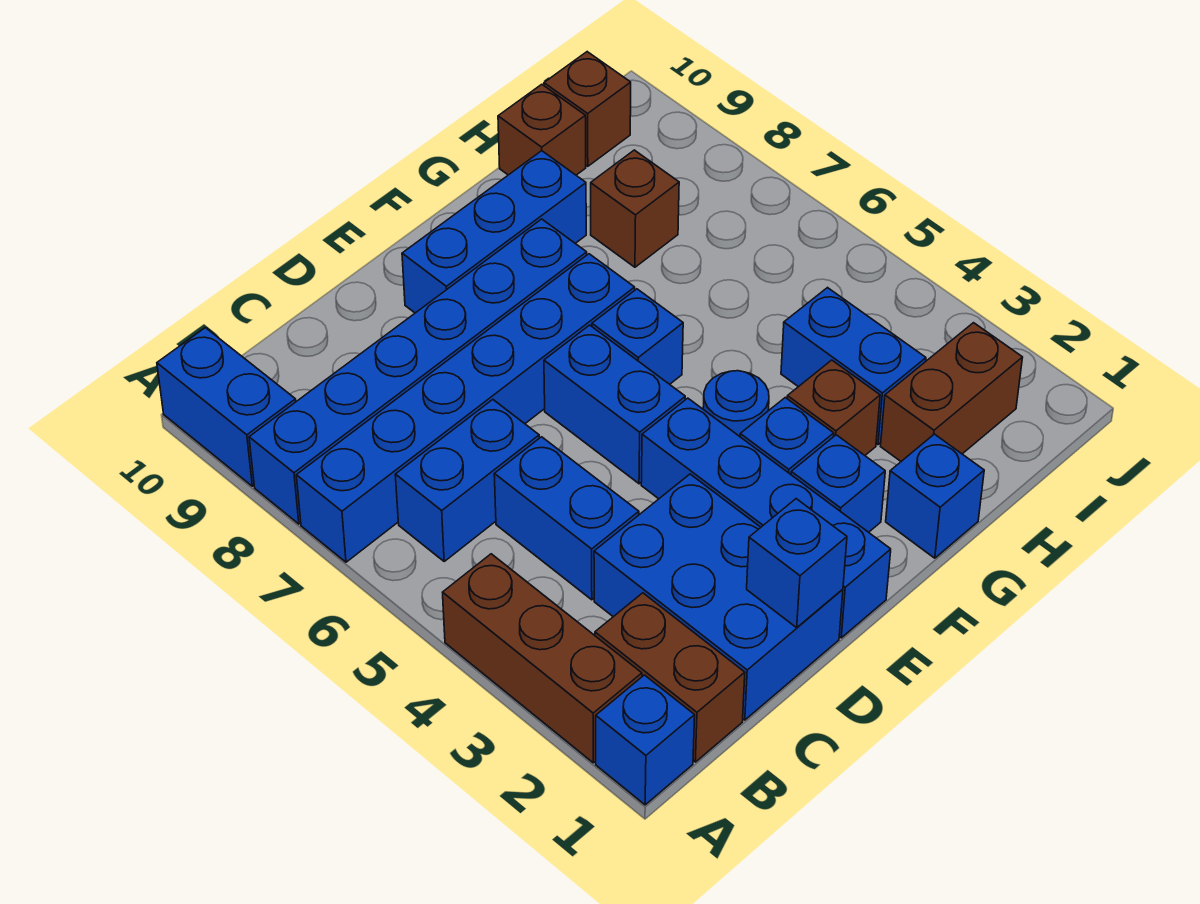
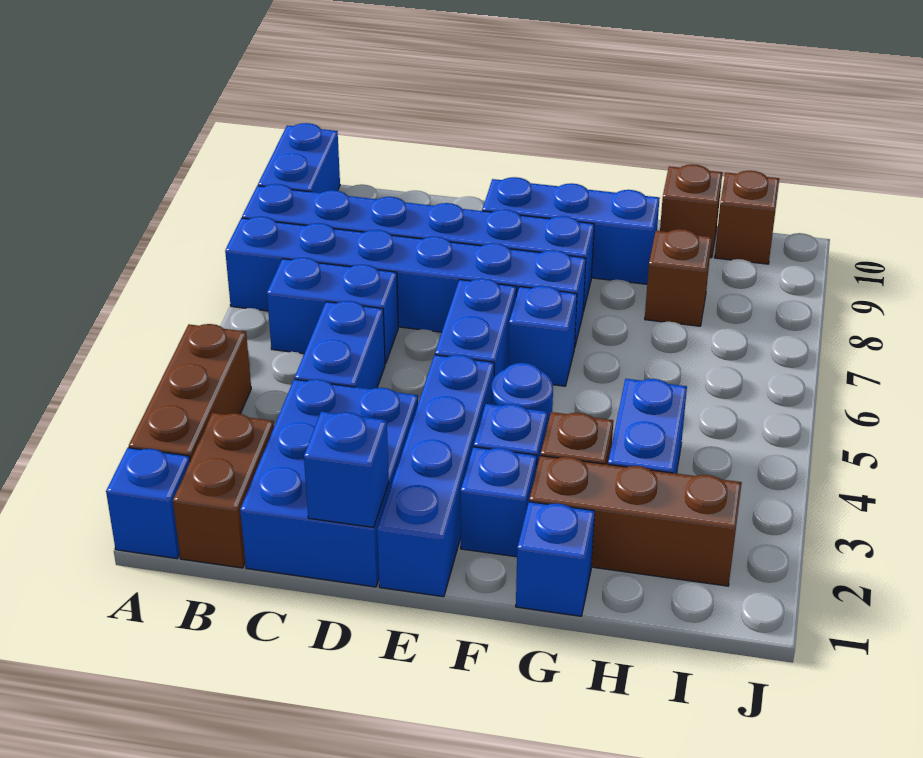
brown 1x2 brick [881,323,1023,461] -> brown 1x3 brick [529,456,742,586]

